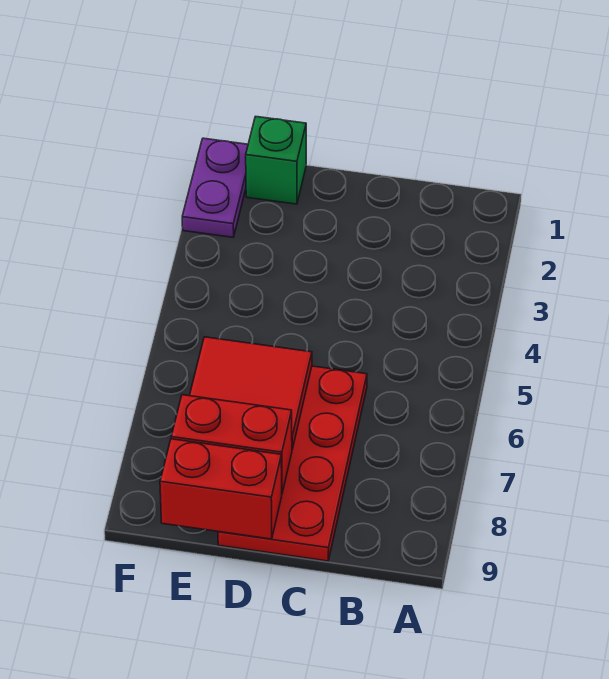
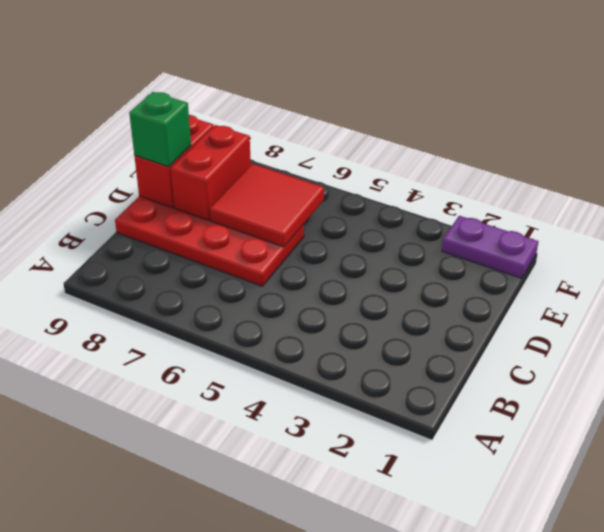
green 1x1 brick [246,116,306,204] -> green 1x1 brick moved to [129,92,191,167]

